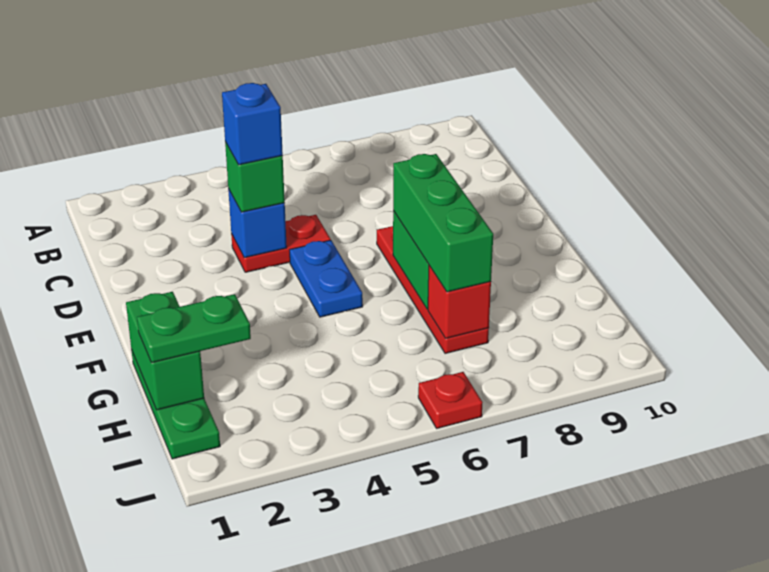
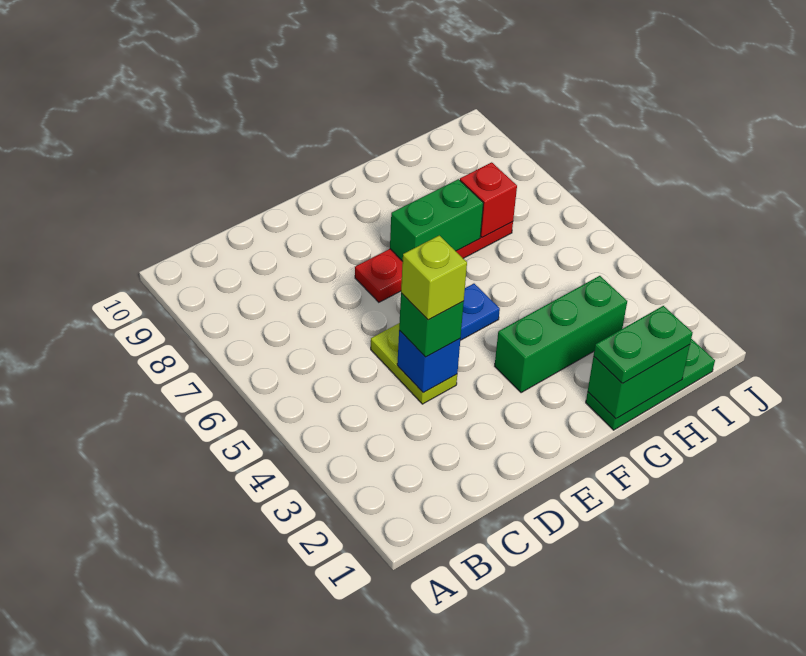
red 1x2 plate [231,215,331,272] -> lime 1x2 plate [371,324,457,404]
blue 1x1 brick [222,83,283,165] -> lime 1x1 brick [401,235,467,320]
green 1x3 brick [393,154,493,292] -> green 1x3 brick moved to [495,276,627,393]
green 1x2 plate [137,294,251,363] -> green 1x2 plate turned to [594,306,693,383]
red 1x1 plate [418,372,483,428] -> none

